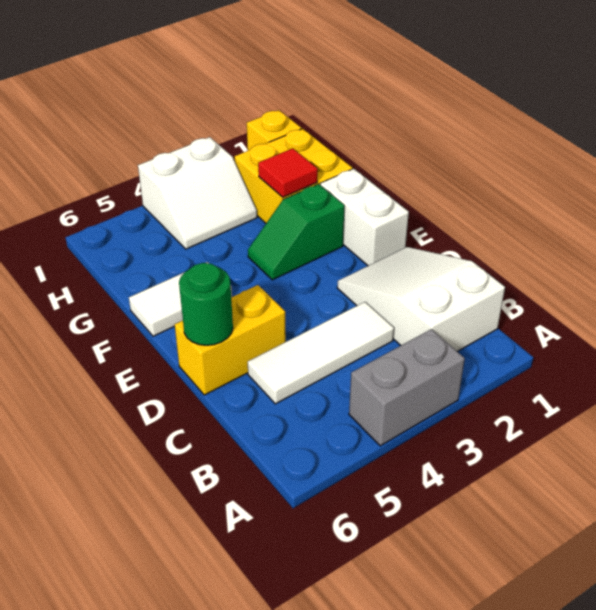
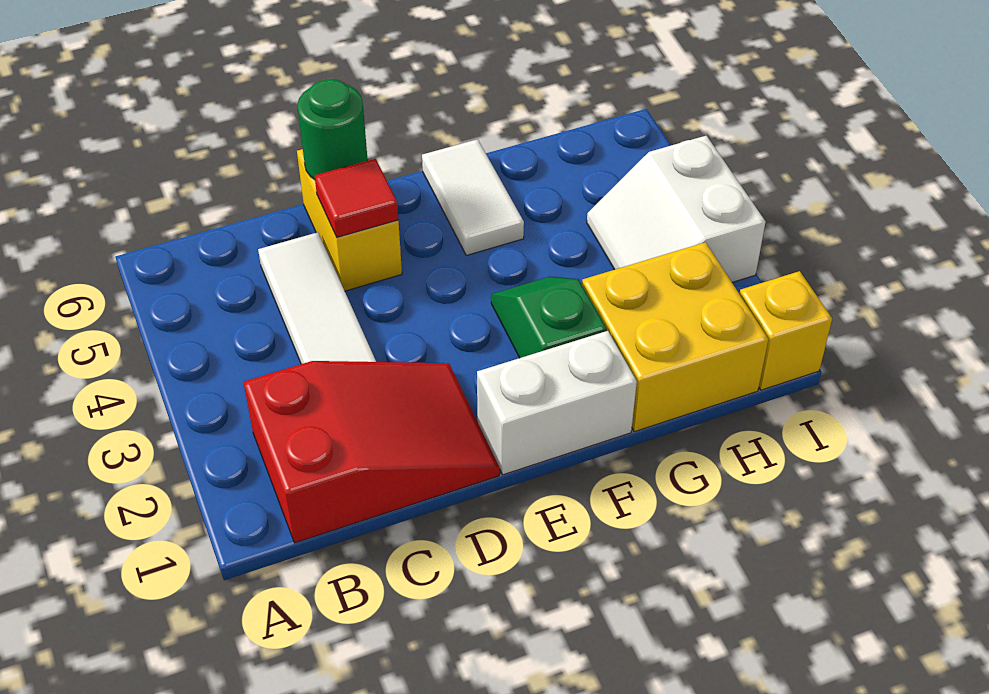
grey 1x2 brick [349,329,465,446] -> none
white 2x3 slope [337,247,505,351] -> red 2x3 slope [243,361,499,543]
red 1x1 tile [258,148,318,197] -> red 1x1 tile moved to [315,159,398,237]

